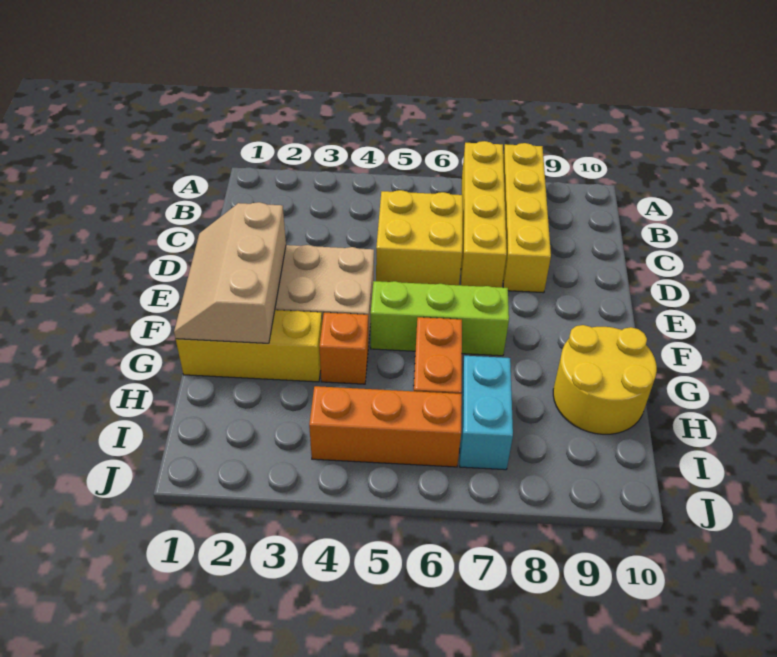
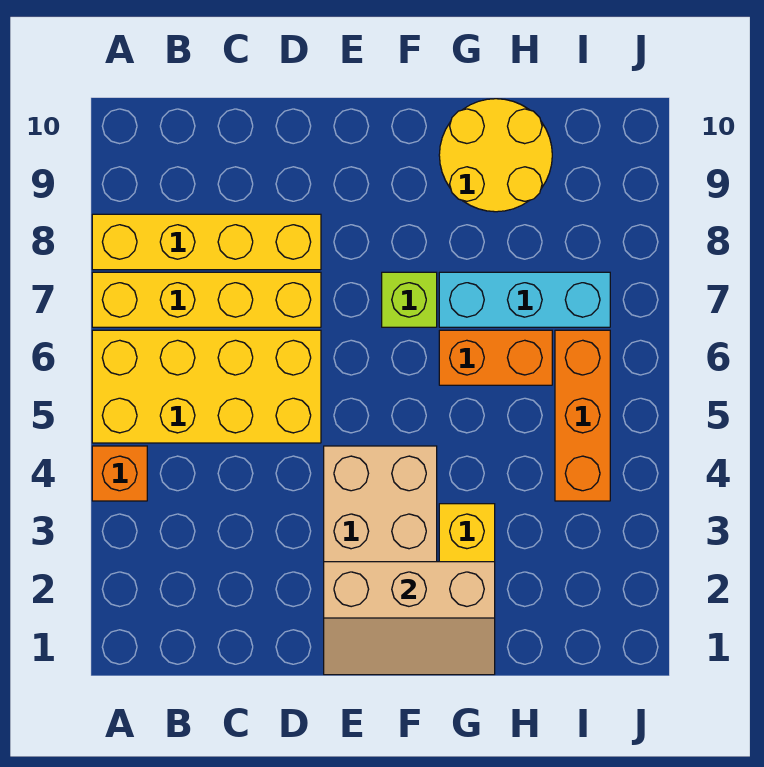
yellow 2x2 brick [376,190,463,285] -> yellow 2x4 brick [92,330,321,443]
lime 1x3 brick [370,281,509,356] -> lime 1x1 brick [382,272,437,327]
orange 1x1 brick [319,313,368,384] -> orange 1x1 brick moved to [92,446,147,501]
cyan 1x2 brick [460,356,513,470] -> cyan 1x3 brick [439,272,610,327]

